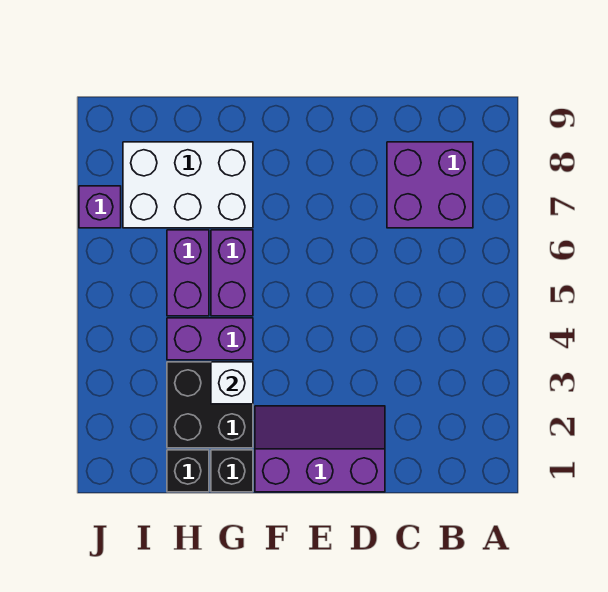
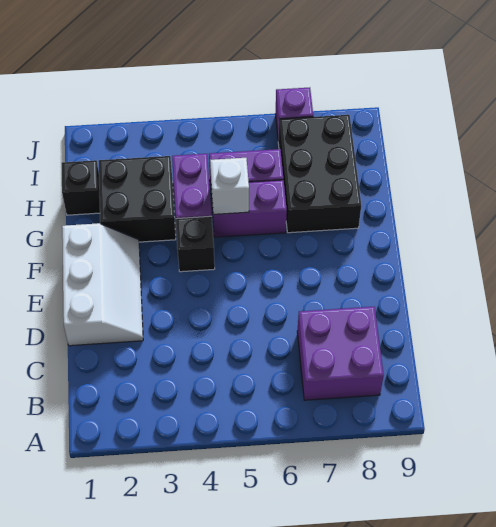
purple 2x3 slope [255,406,385,492] -> white 2x3 slope [62,223,143,346]
black 1x1 brick [211,450,253,492] -> black 1x1 brick moved to [176,216,215,272]
white 1x1 brick [211,362,253,404] -> white 1x1 brick moved to [210,158,249,214]
white 2x3 brick [123,142,253,228] -> black 2x3 brick [278,115,361,233]

